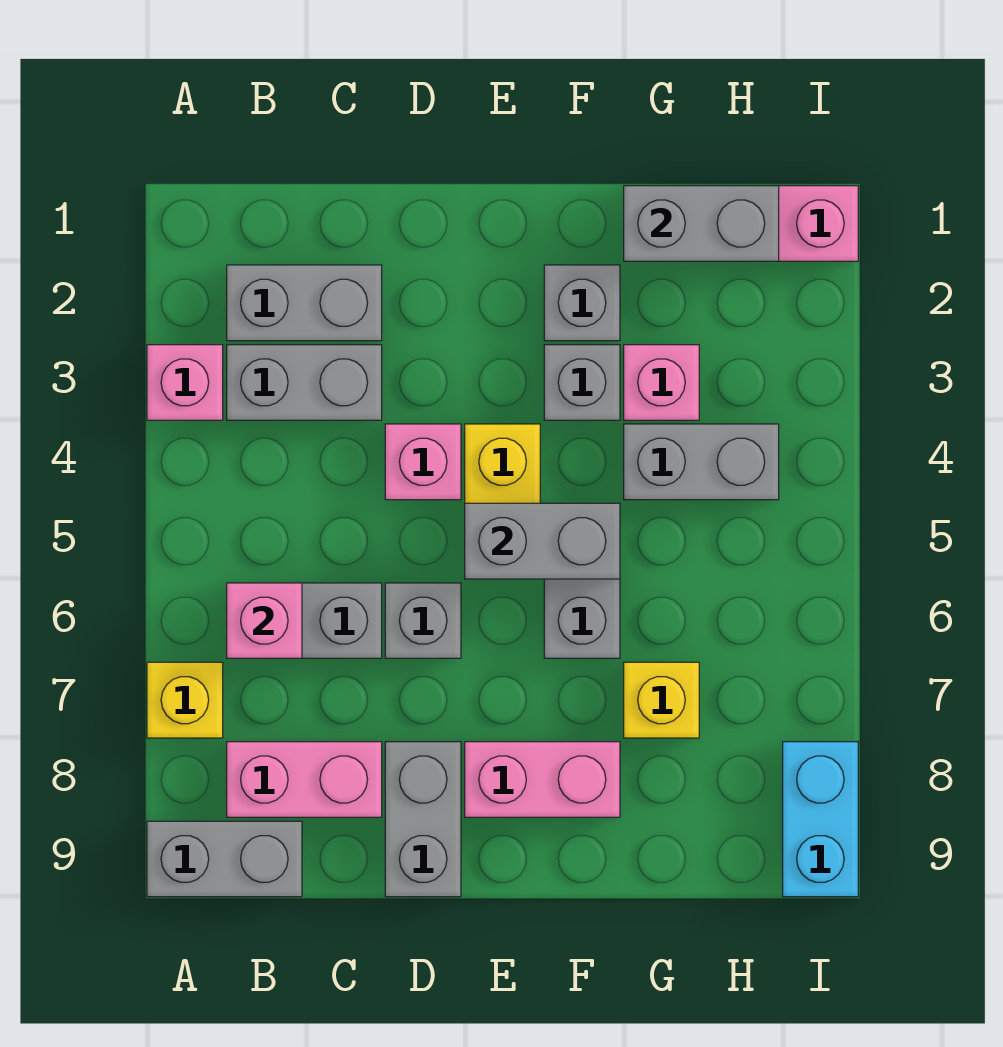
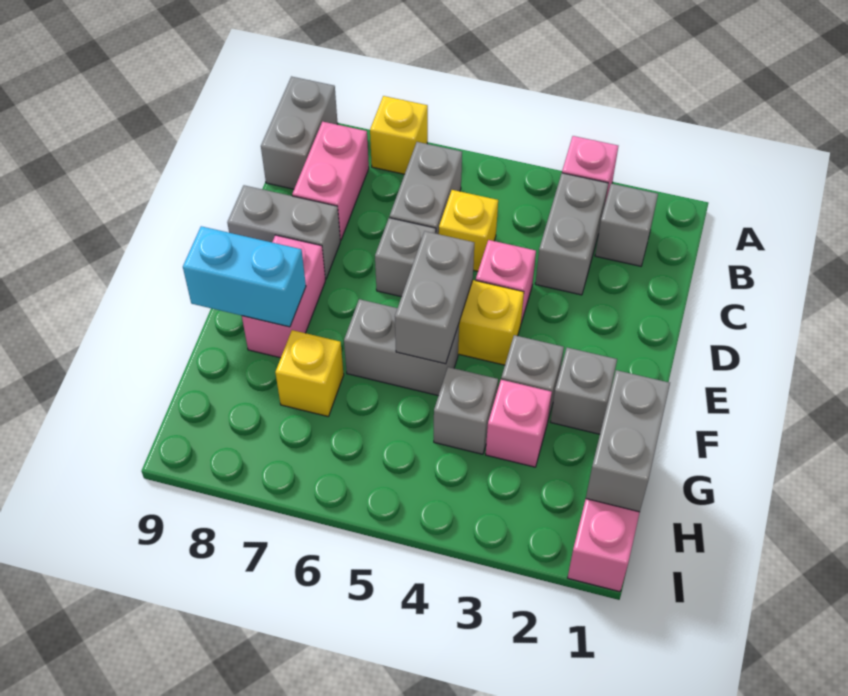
grey 1x2 brick [227,265,382,341] -> grey 1x1 brick [595,184,658,266]
pink 1x1 brick [227,583,302,658] -> none
none -> yellow 1x1 brick [439,190,498,271]
grey 1x2 brick [624,424,779,500] -> grey 1x1 brick [434,367,498,454]
cyan 1x2 brick [783,742,858,897] -> cyan 1x2 brick moved to [183,226,306,327]

